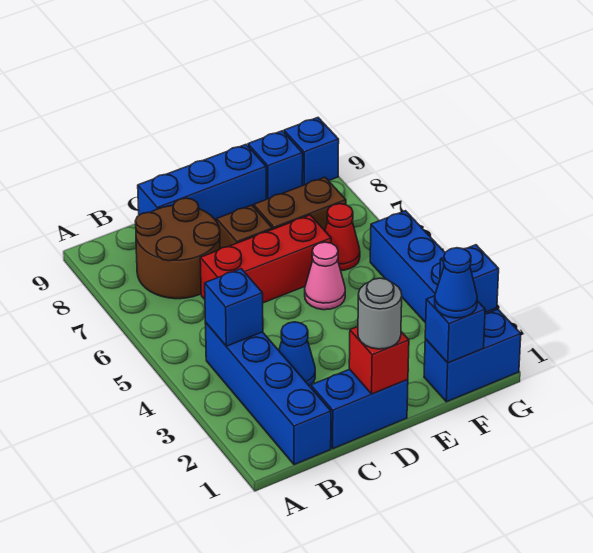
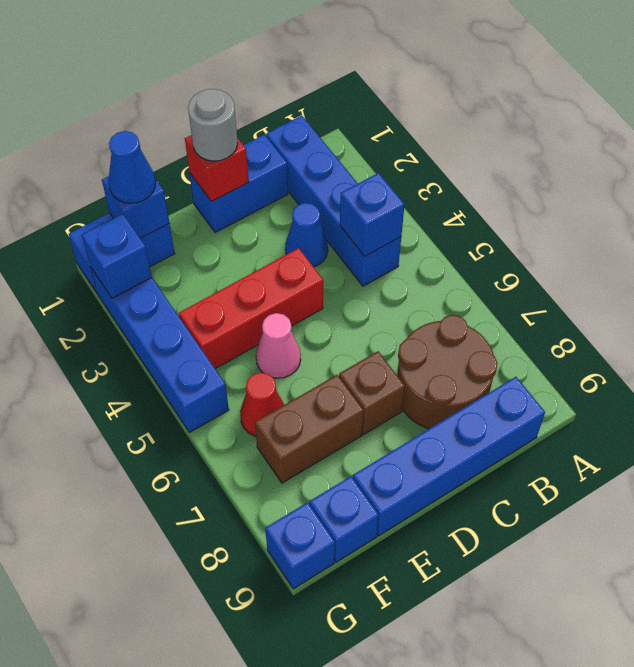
red 1x3 brick [200,215,331,303] -> red 1x3 brick moved to [179,248,323,369]
blue 1x3 brick [138,145,266,222] -> blue 1x4 brick [353,377,545,536]

